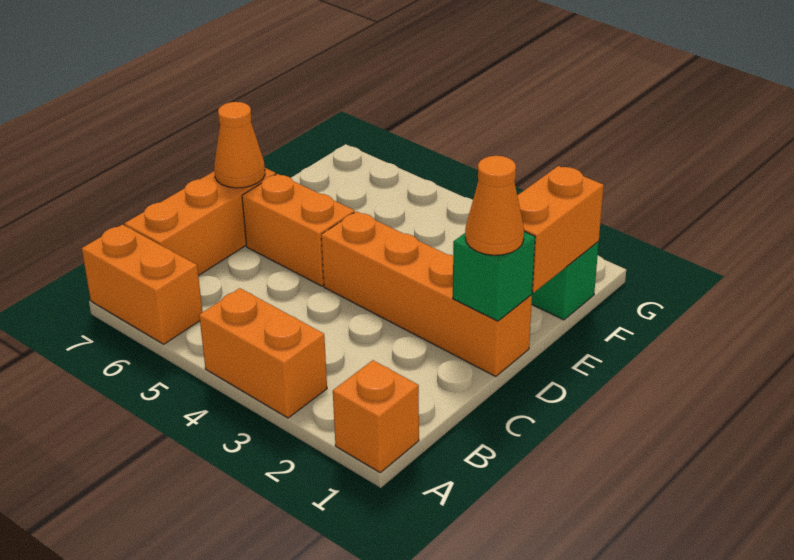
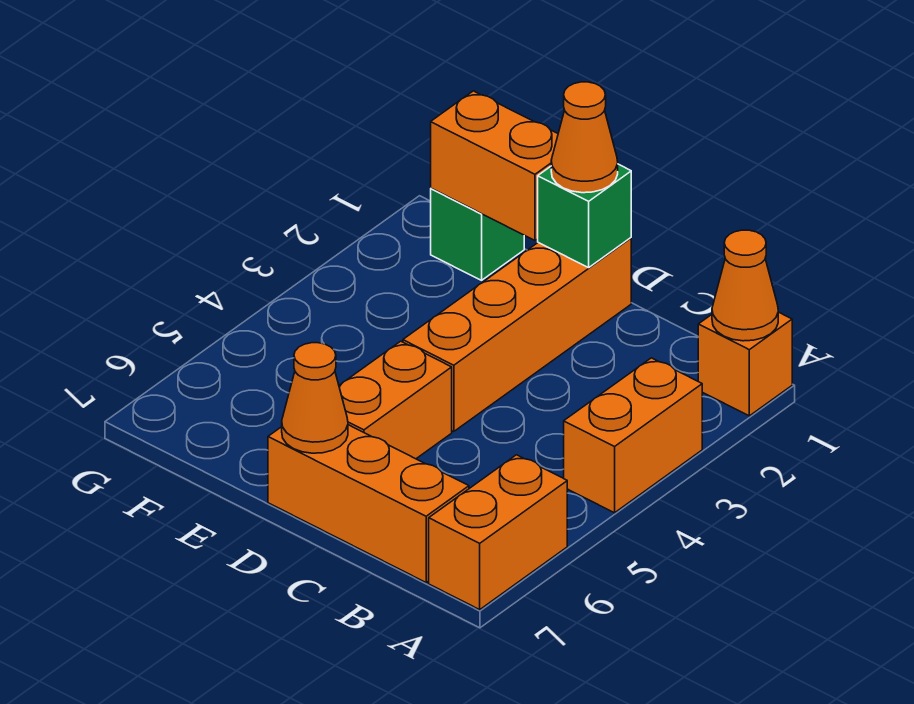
none -> orange 1x1 cone [712,230,778,341]

